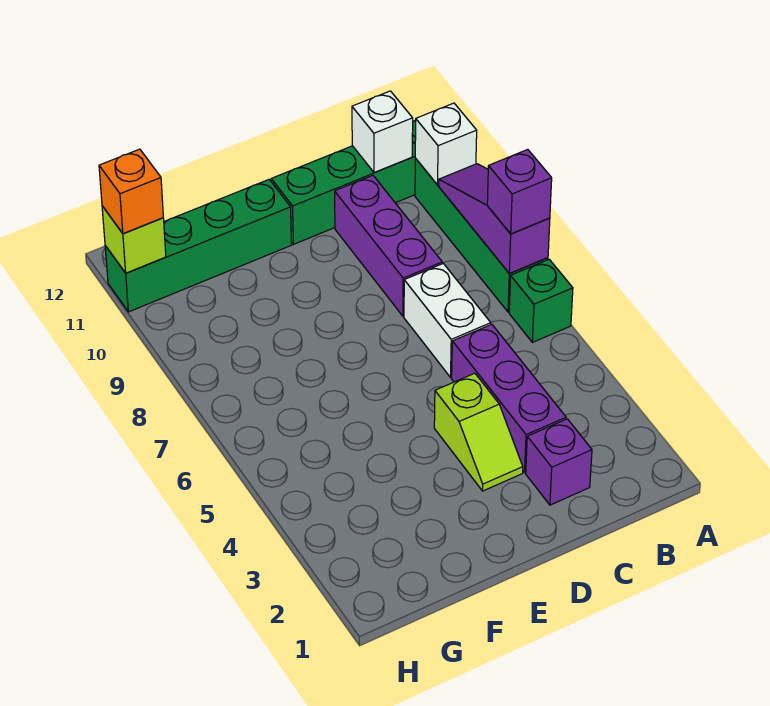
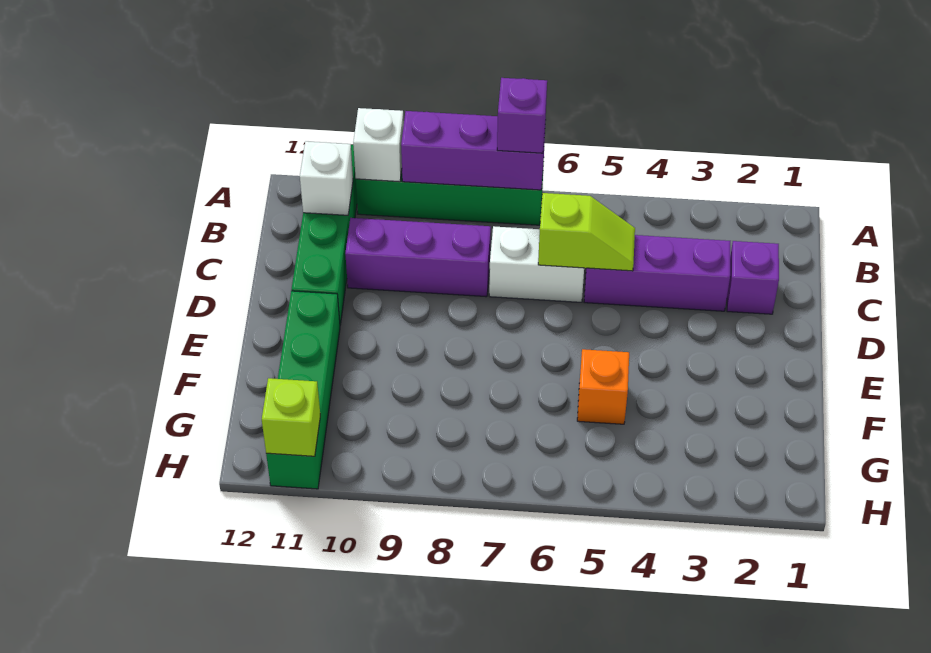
green 1x1 brick [509,259,573,342] -> none
purple 1x3 slope [439,164,550,274] -> purple 1x3 brick [401,111,545,190]
lime 1x2 slope [434,373,523,491] -> lime 1x2 slope moved to [538,193,635,271]
orange 1x1 brick [99,149,163,234] -> orange 1x1 brick moved to [577,349,629,424]

